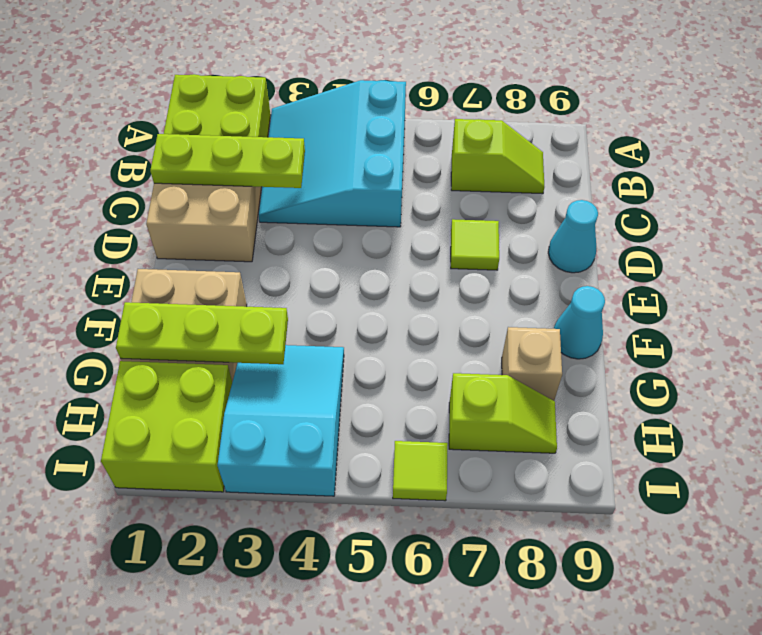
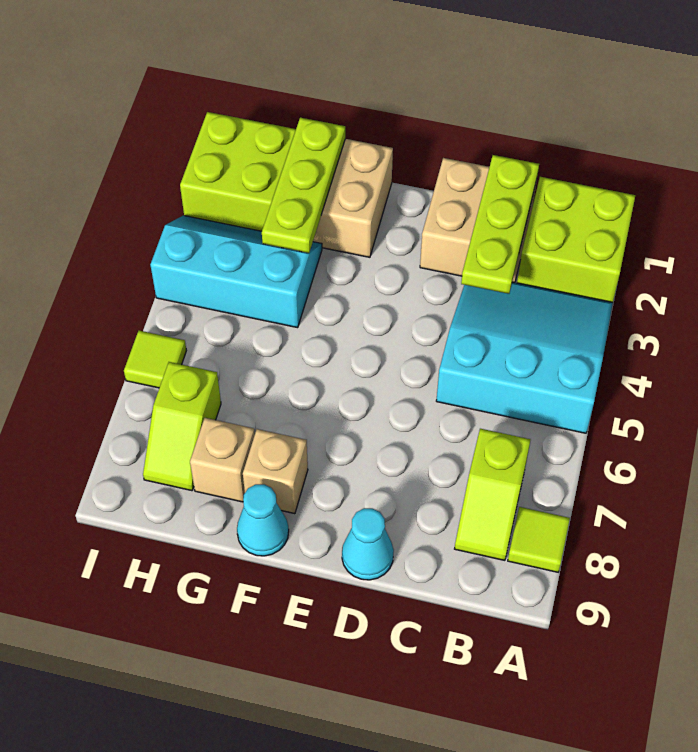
lime 1x1 tile [451,219,499,270] -> lime 1x1 tile moved to [508,507,570,572]
none -> tan 1x1 brick [243,429,308,514]
cyan 2x3 slope [218,345,344,496] -> cyan 2x3 slope turned to [150,215,322,328]

